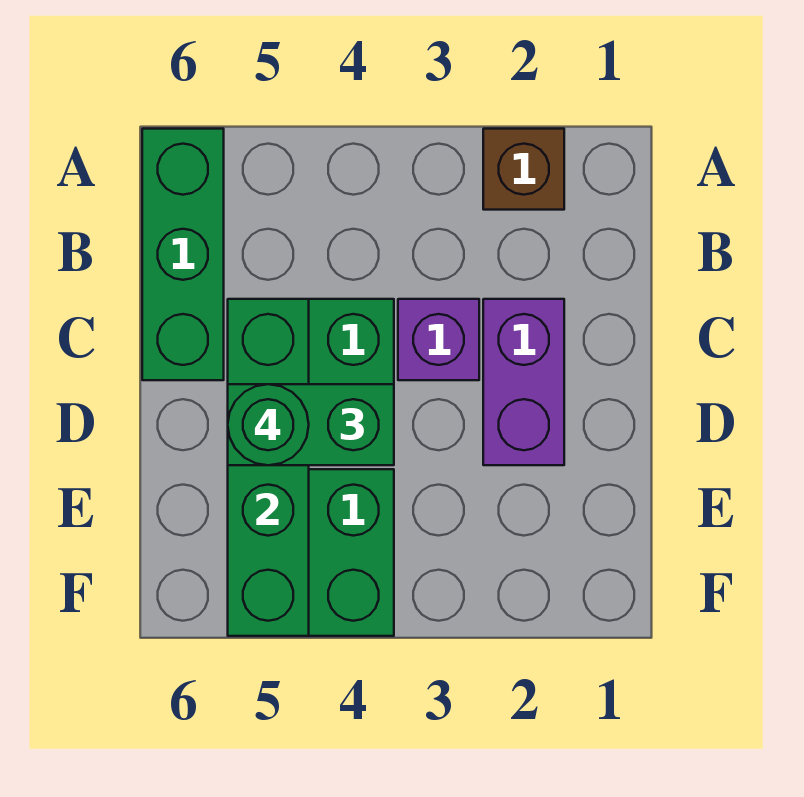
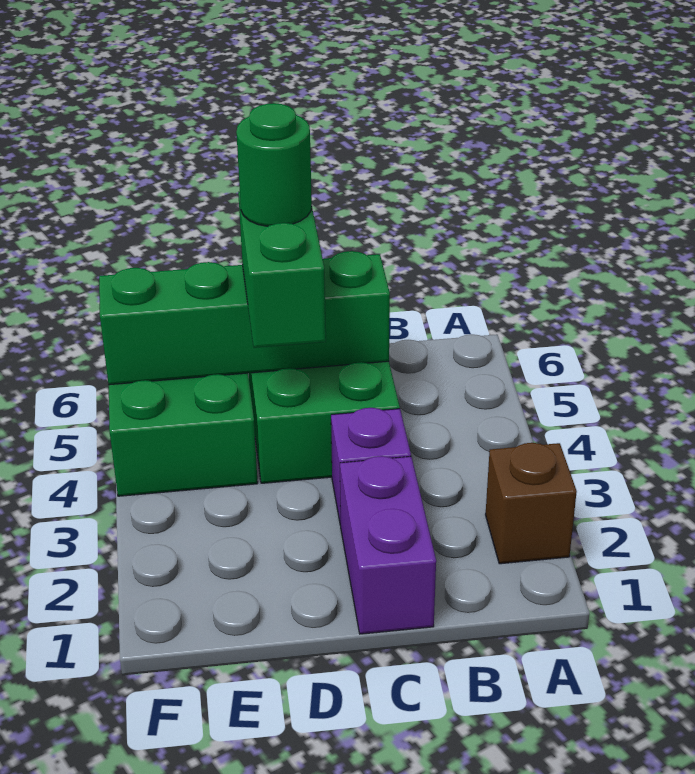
green 1x3 brick [142,129,224,380] -> none
purple 1x2 brick [483,299,564,465] -> purple 1x2 brick turned to [340,456,436,634]

